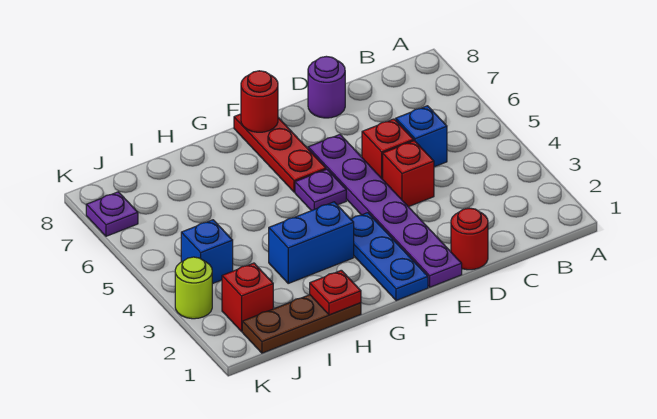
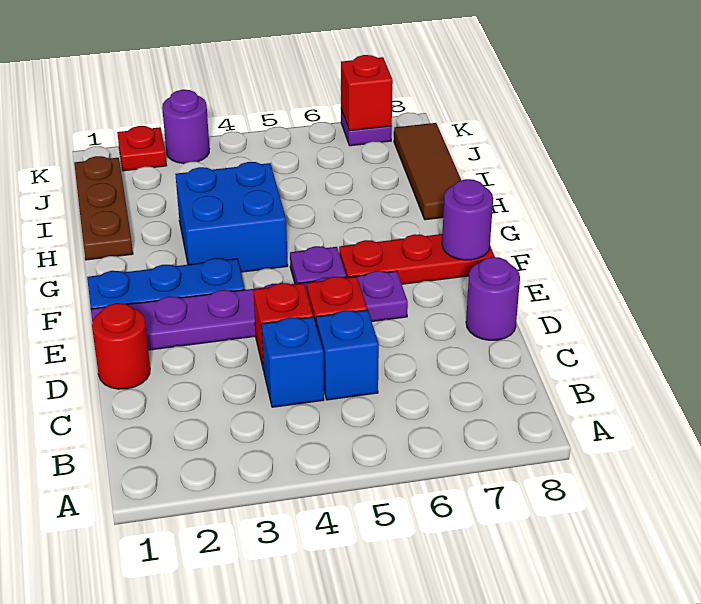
red 1x1 round brick [241,71,278,132] -> purple 1x1 round brick [442,179,493,260]
blue 1x2 brick [269,202,354,283] -> blue 2x2 brick [175,162,288,272]
red 1x1 plate [310,270,361,315] -> red 1x1 plate moved to [117,126,167,171]
none -> brown 1x3 tile [394,123,461,220]
red 1x1 brick [222,263,273,331] -> red 1x1 brick moved to [341,55,393,131]
blue 1x1 brick [181,220,233,284] -> blue 1x1 brick moved to [262,317,324,407]
lime 1x1 round brick [175,257,212,319] -> purple 1x1 round brick [162,90,209,163]

